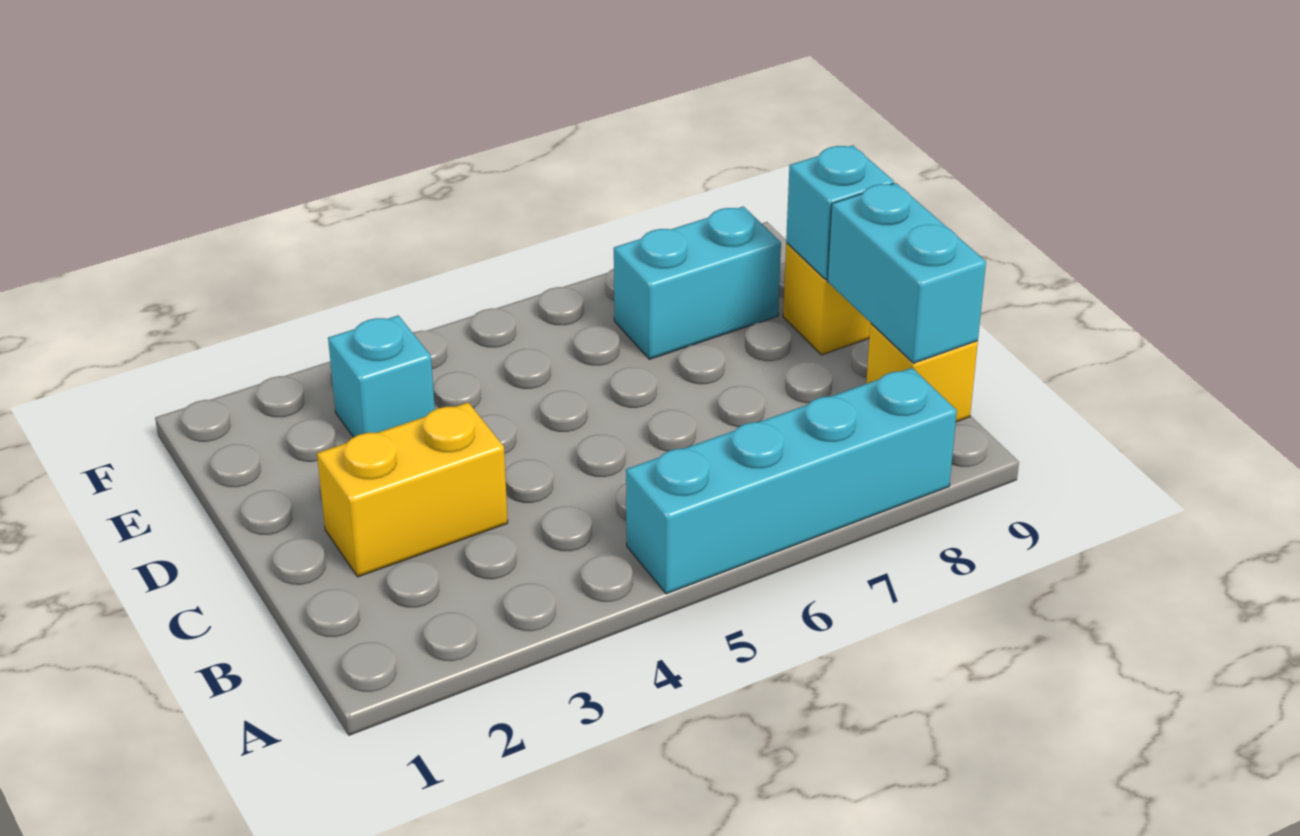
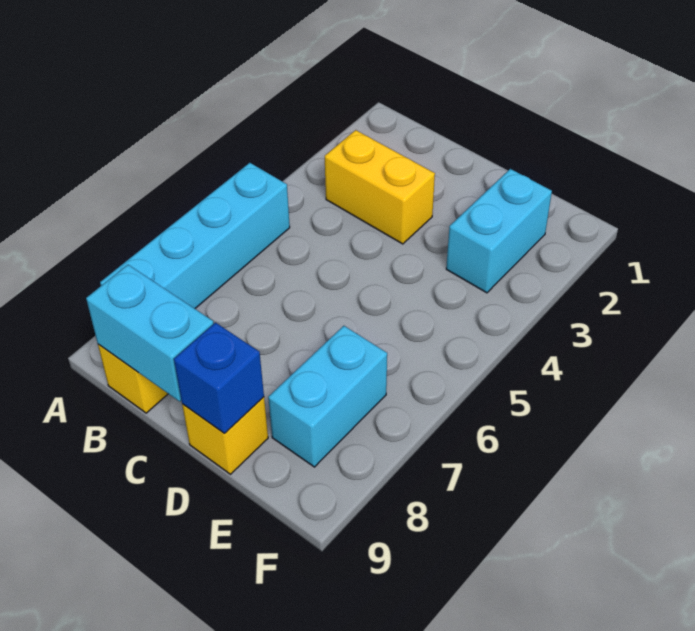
yellow 1x2 brick [317,402,508,577] -> yellow 1x2 brick turned to [325,130,435,244]
cyan 1x1 brick [786,145,894,280] -> blue 1x1 brick [174,323,264,433]
cyan 1x1 brick [328,315,435,437] -> cyan 1x2 brick [446,169,552,293]

